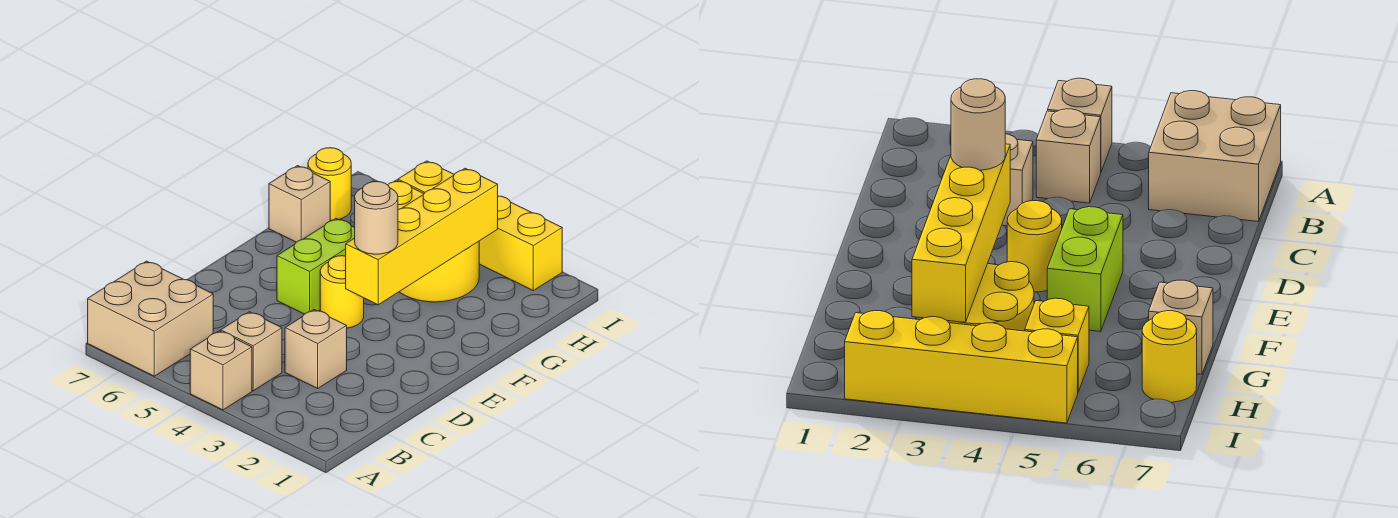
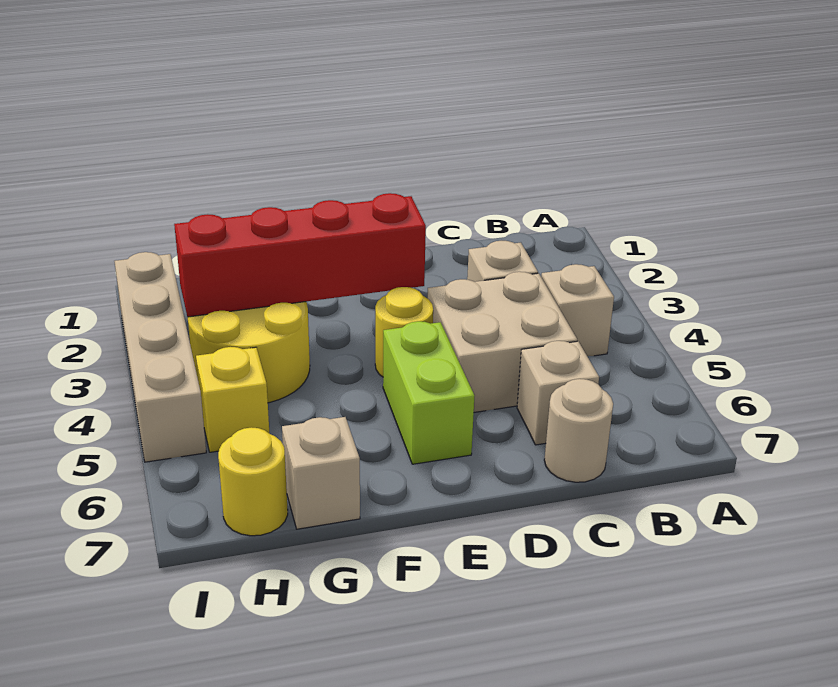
tan 1x1 brick [190,331,252,410] -> tan 1x1 brick moved to [517,341,599,445]
tan 2x2 brick [88,261,213,376] -> tan 2x2 brick moved to [428,272,577,412]
yellow 1x4 brick [346,168,498,305] -> red 1x4 brick [174,193,426,317]
tan 1x1 round brick [355,182,398,254] -> tan 1x1 round brick moved to [544,379,613,482]
lime 1x2 brick [277,219,355,314] -> lime 1x2 brick turned to [383,321,474,464]
yellow 1x4 brick [398,161,562,291] -> tan 1x4 brick [114,252,206,462]

